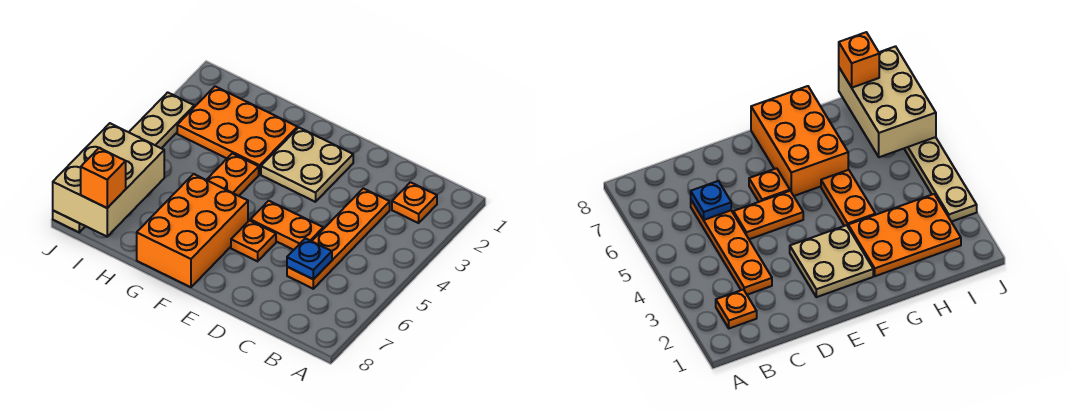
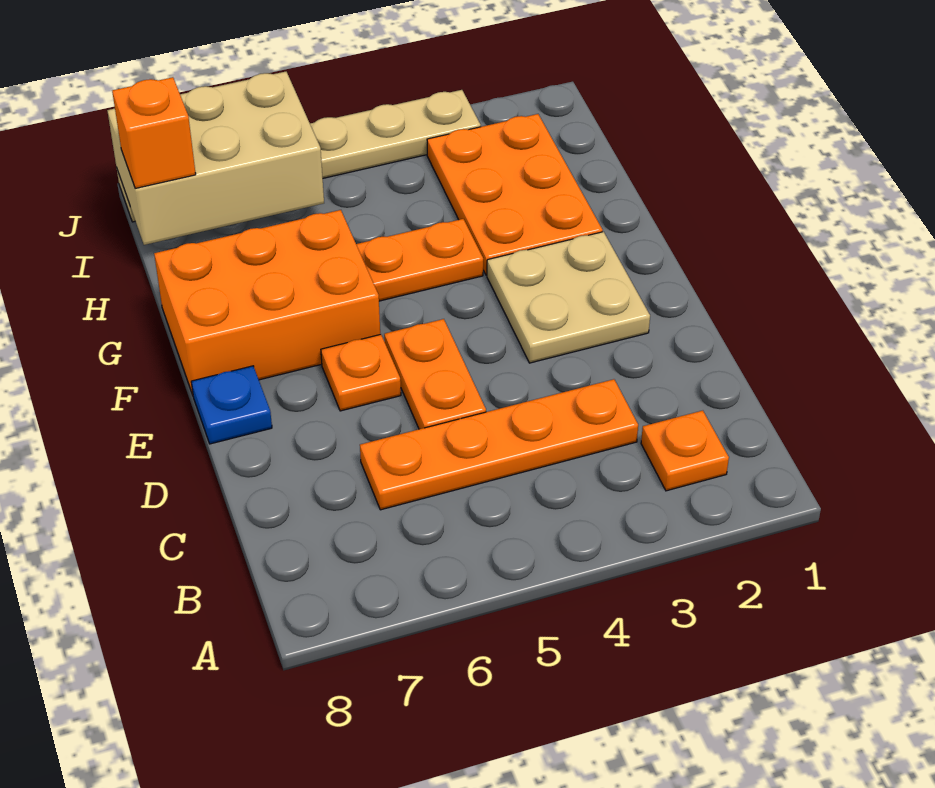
blue 1x1 plate [287,238,332,279] -> blue 1x1 plate moved to [191,366,272,444]

